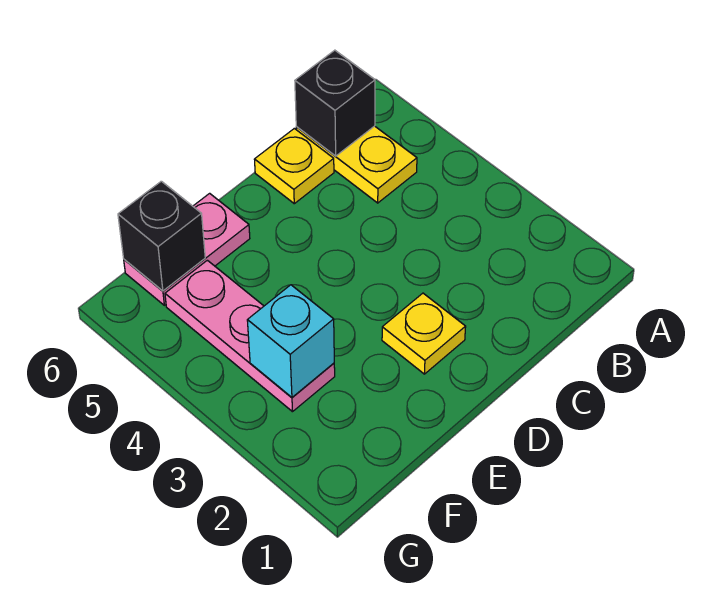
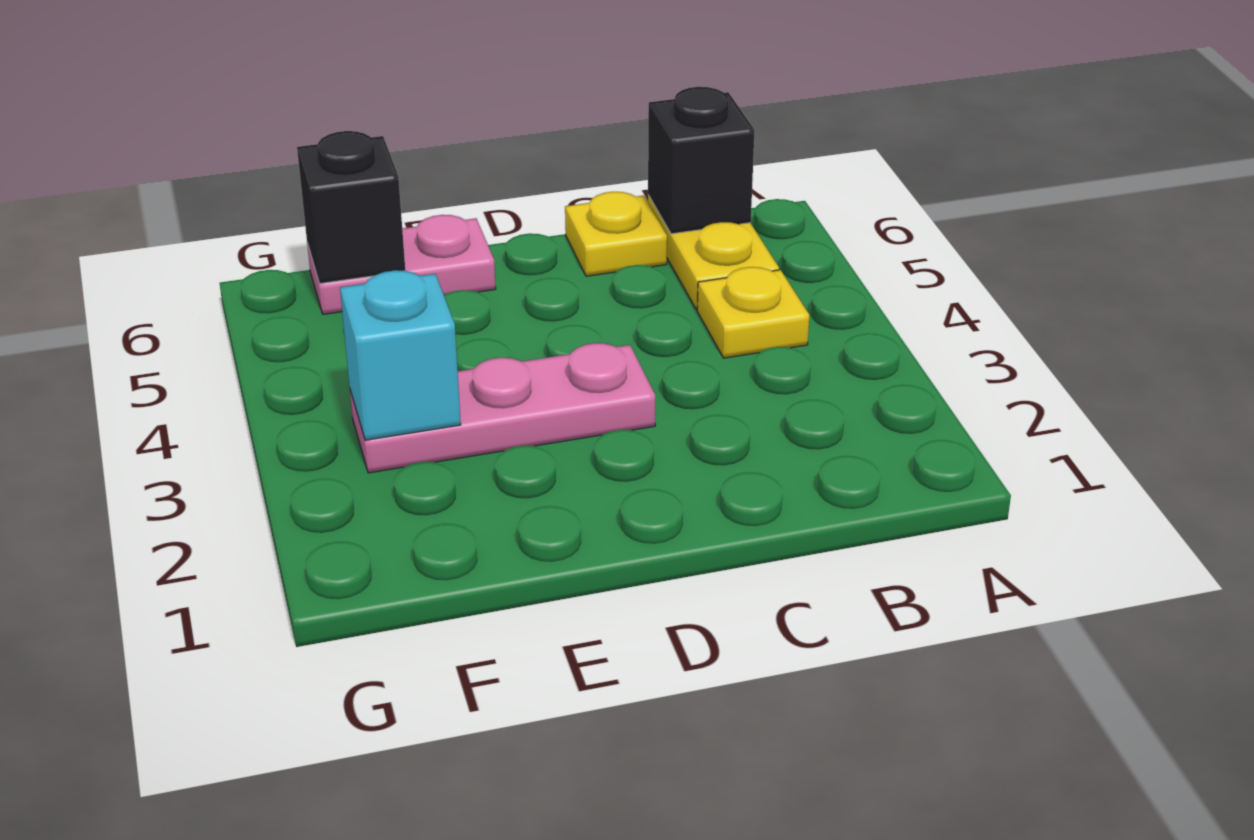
yellow 1x1 plate [382,293,466,374] -> yellow 1x1 plate moved to [697,267,809,358]
pink 1x3 plate [165,260,335,412] -> pink 1x3 plate turned to [350,343,655,473]

